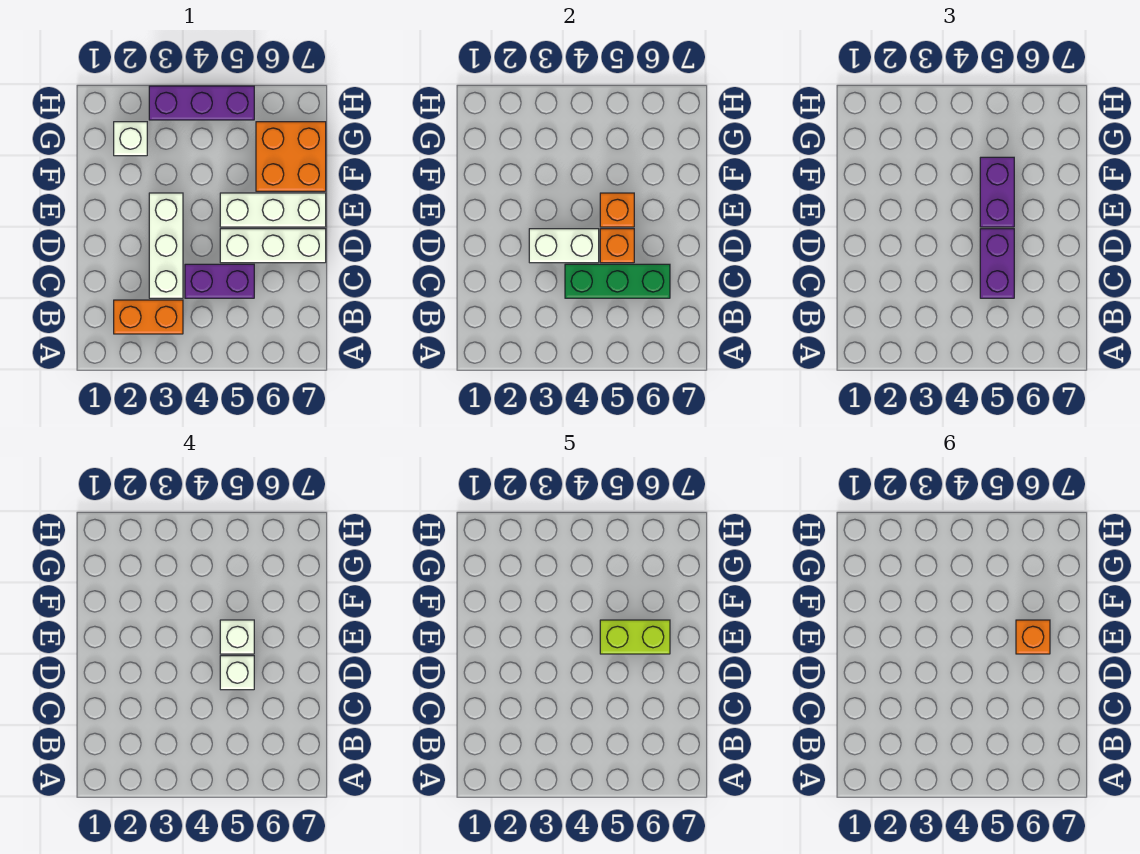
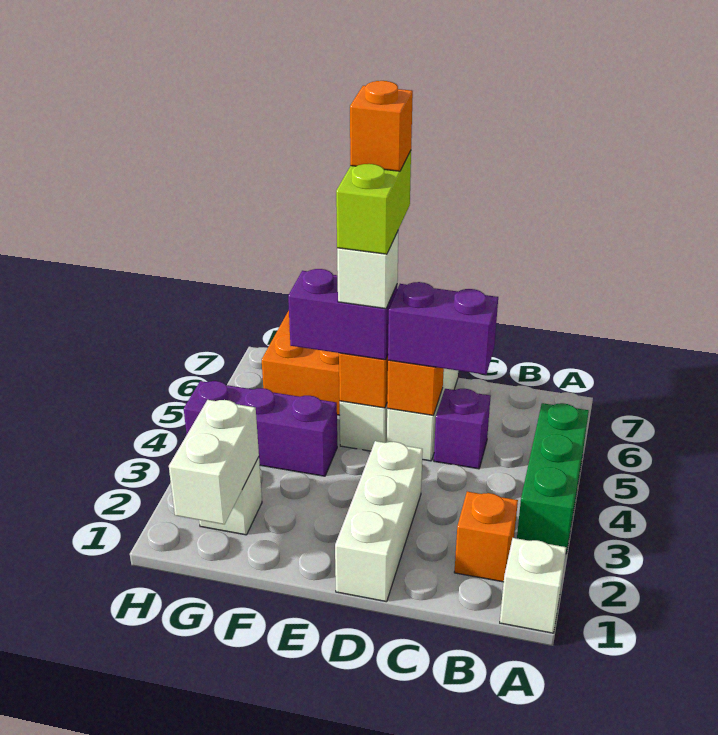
orange 1x2 brick [114,300,183,334] -> orange 1x1 brick [454,492,518,582]
white 1x3 brick [149,193,183,298] -> white 1x3 brick turned to [335,441,423,602]
purple 1x2 brick [185,264,254,298] -> purple 1x1 brick [434,389,491,469]
green 1x3 brick [565,264,670,298] -> green 1x3 brick moved to [517,403,589,554]
white 1x2 brick [529,229,599,263] -> white 1x2 brick moved to [169,400,259,524]
white 1x1 brick [220,656,254,690] -> white 1x1 brick moved to [500,538,566,633]
purple 1x3 brick [149,86,254,120] -> purple 1x3 brick turned to [184,381,337,476]

